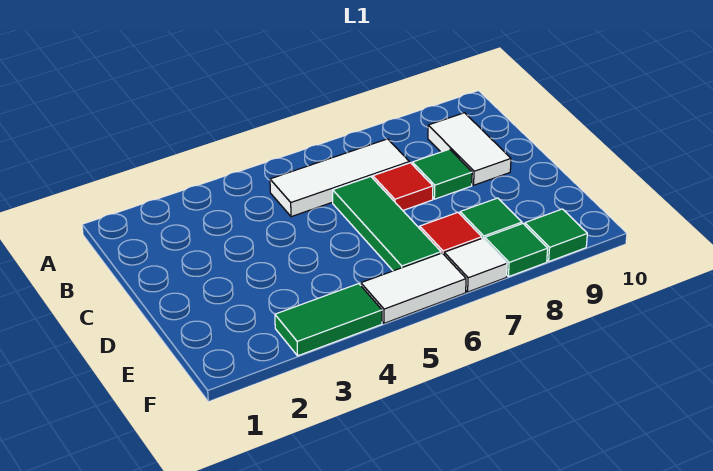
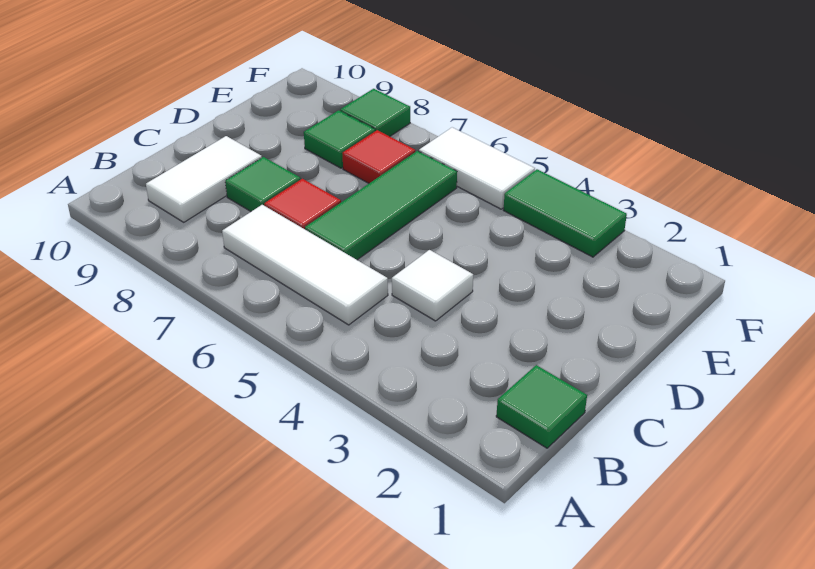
white 1x1 tile [444,238,507,292] -> white 1x1 tile moved to [392,250,473,321]
green 1x1 tile [525,209,587,261] -> green 1x1 tile moved to [496,365,587,448]

